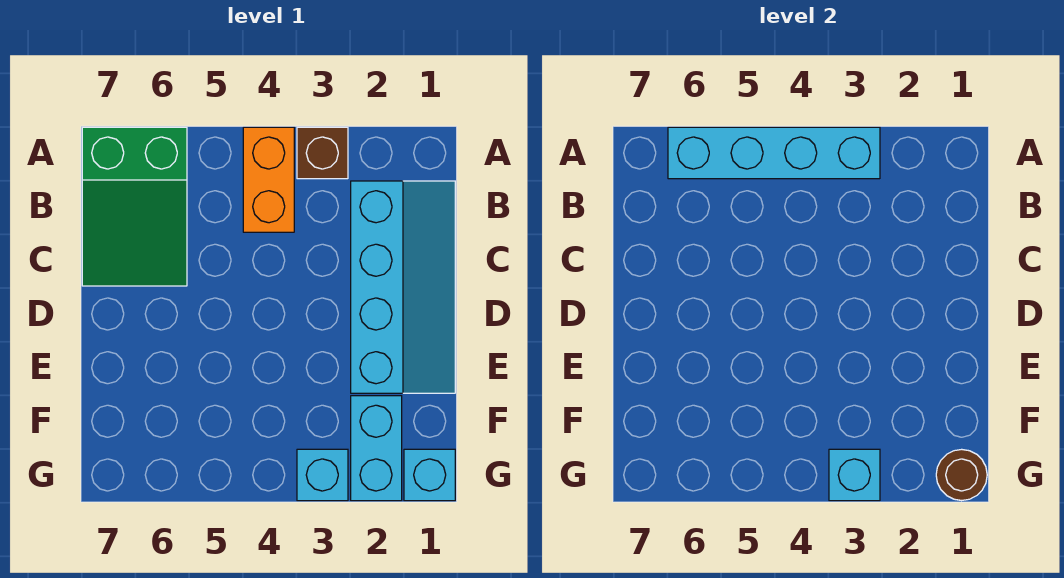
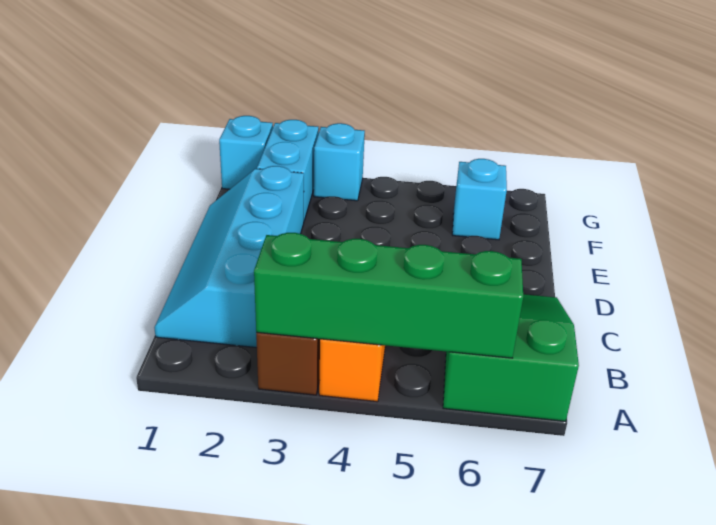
cyan 1x4 brick [668,127,880,179] -> green 1x4 brick [254,233,523,358]
brown 1x1 round brick [936,449,987,501] -> none
cyan 1x1 brick [829,449,880,501] -> cyan 1x1 brick moved to [452,159,507,240]

